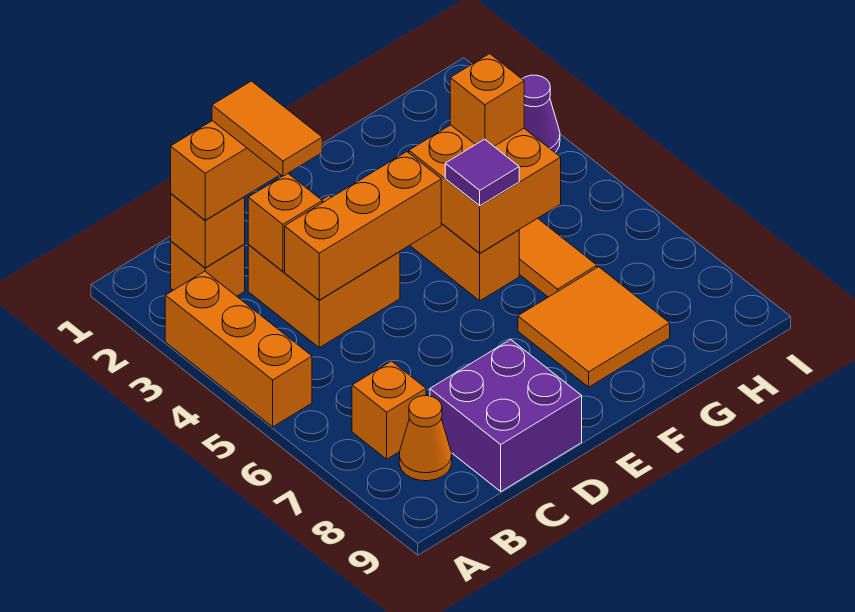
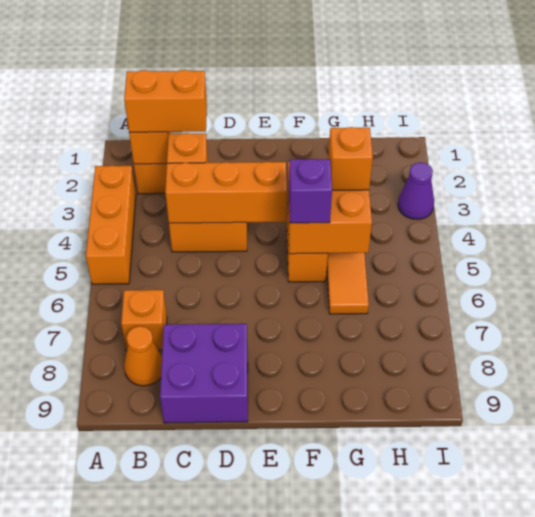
orange 1x2 tile [212,81,322,176] -> none
purple 1x1 tile [445,139,519,206] -> purple 1x1 brick [289,159,332,223]
orange 2x2 tile [518,267,670,387] -> none

